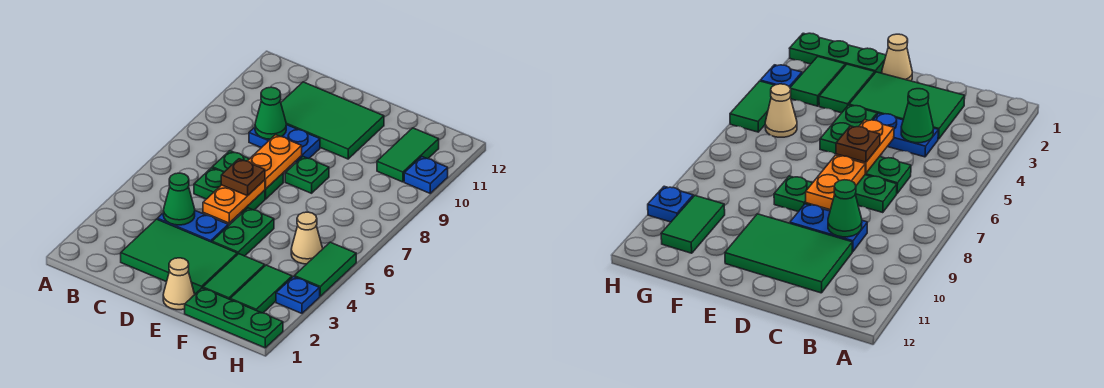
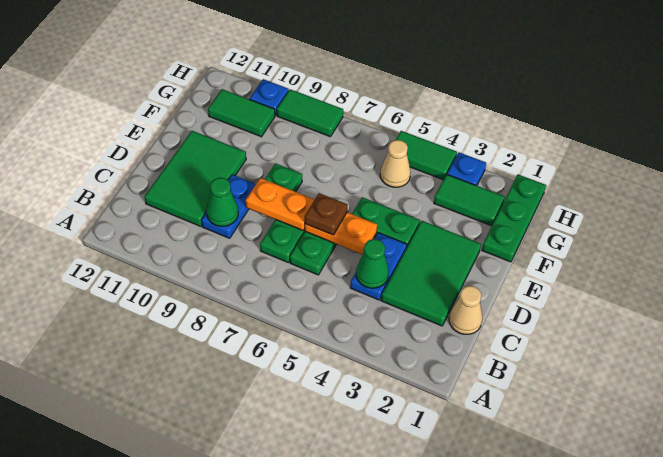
tan 1x1 cone [163,258,195,310] -> tan 1x1 cone moved to [449,286,482,334]
green 1x2 tile [203,254,265,299] -> green 1x2 tile moved to [277,89,343,137]

